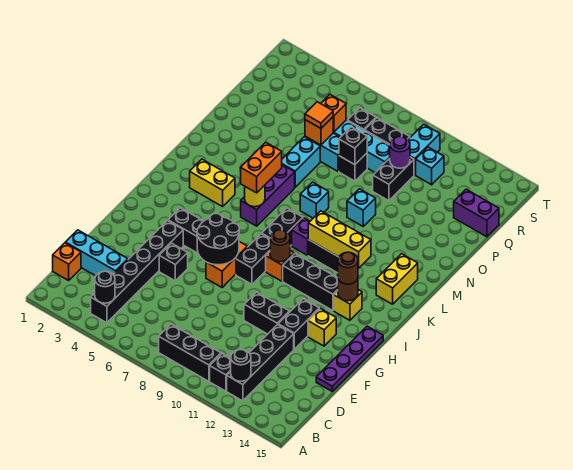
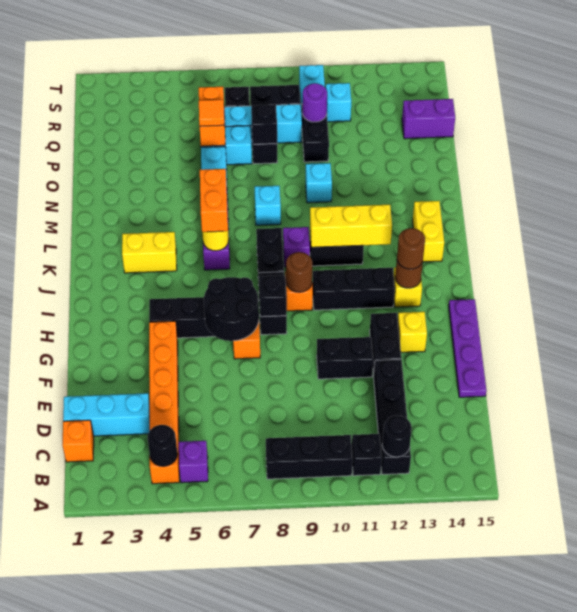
black 1x6 brick [91,221,183,323] -> orange 1x6 brick [149,321,179,484]
none -> purple 1x1 brick [179,441,208,483]
black 1x1 brick [159,243,188,281] -> black 1x1 brick moved to [259,275,287,317]

